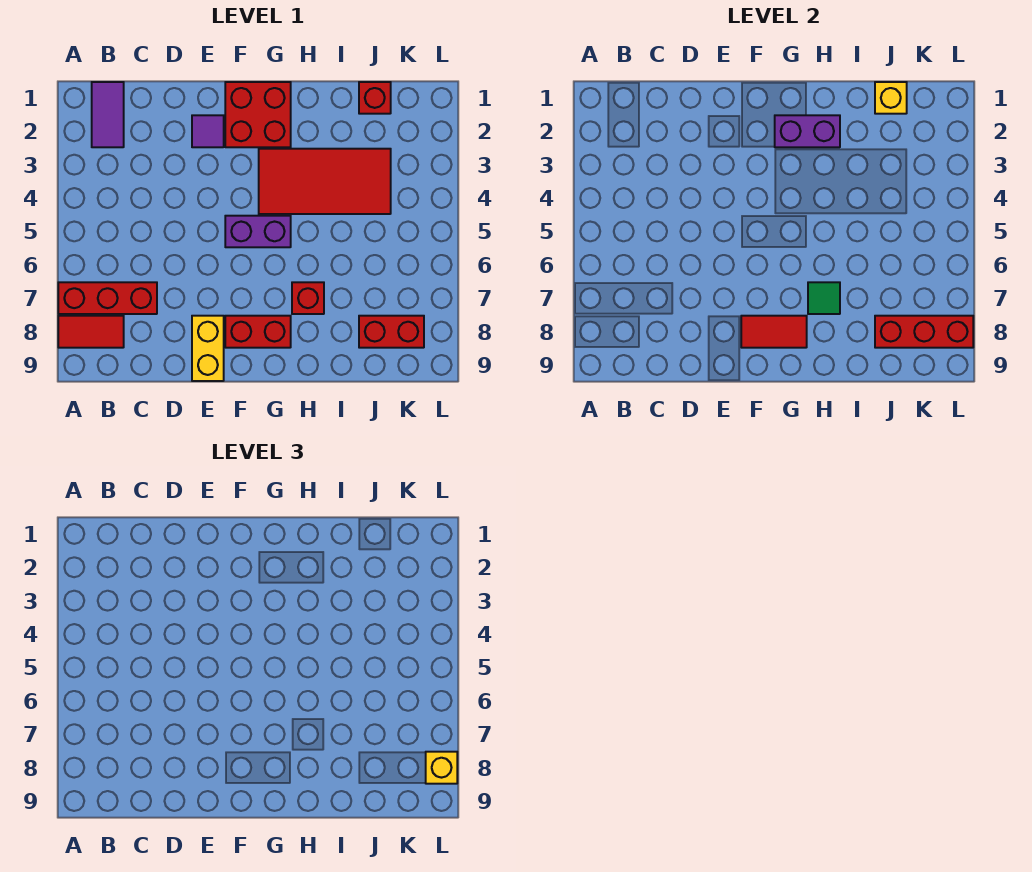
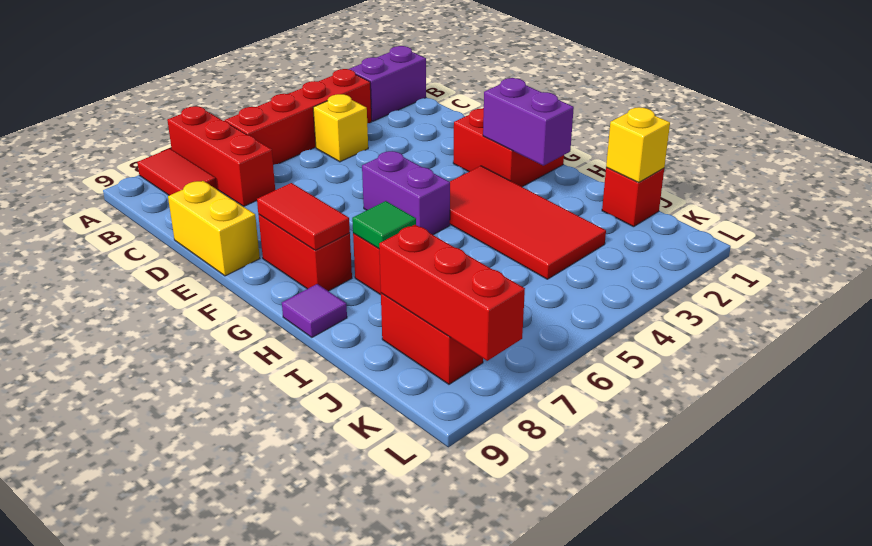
purple 1x2 tile [92,82,124,147] -> purple 1x2 brick [349,46,426,121]
none -> red 1x4 brick [225,69,372,165]
purple 1x1 tile [192,115,224,147] -> purple 1x1 tile moved to [282,284,347,337]
yellow 1x2 brick [192,316,224,381] -> yellow 1x2 brick turned to [168,181,260,276]
yellow 1x1 brick [426,752,457,784] -> yellow 1x1 brick moved to [313,94,368,162]

